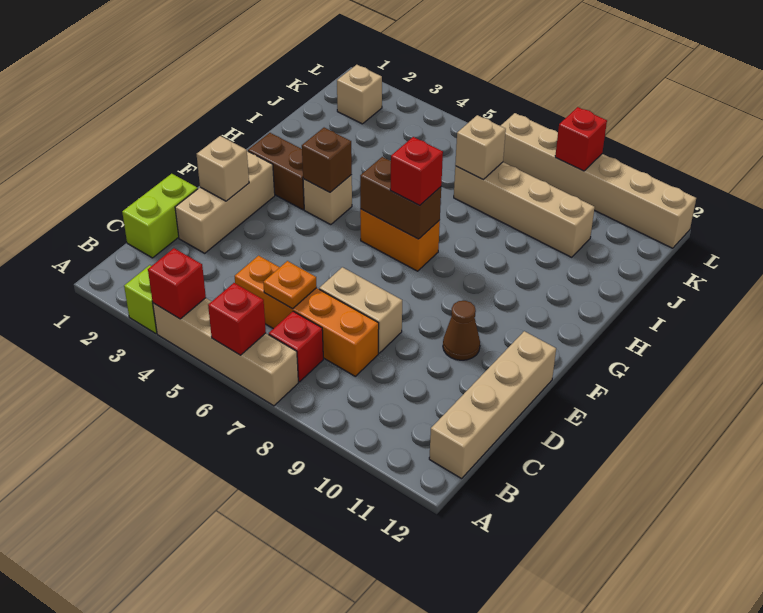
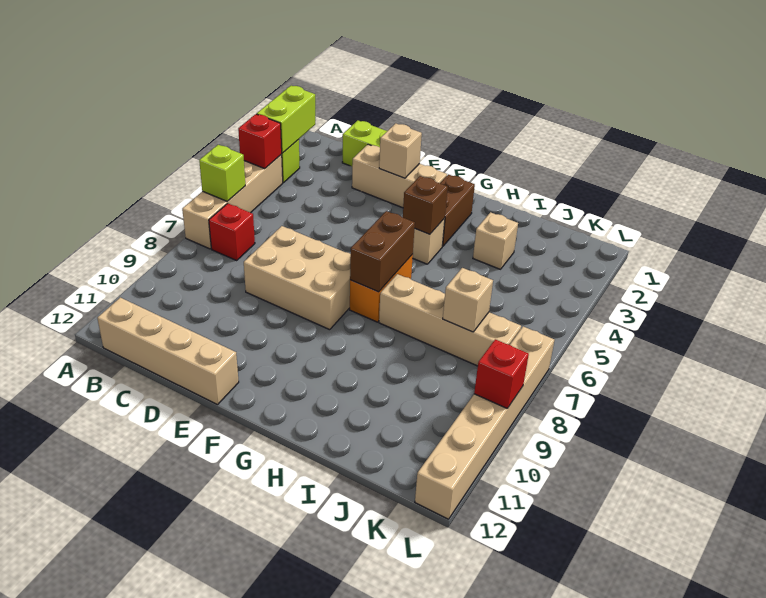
none -> lime 1x2 brick [257,86,315,153]
red 1x1 brick [208,283,266,355] -> lime 1x1 brick [199,145,245,201]
orange 1x4 brick [235,255,379,376] -> none
orange 1x1 plate [263,261,317,309] -> none
tan 1x2 brick [319,267,402,353] -> tan 2x3 brick [244,226,351,330]
brown 1x1 cone [443,301,480,360] -> none
red 1x1 brick [390,137,443,205] -> none
tan 1x4 brick [454,162,595,257] -> tan 1x4 brick turned to [379,274,521,366]
tan 1x1 brick [337,65,382,124] -> tan 1x1 brick moved to [473,212,518,269]

